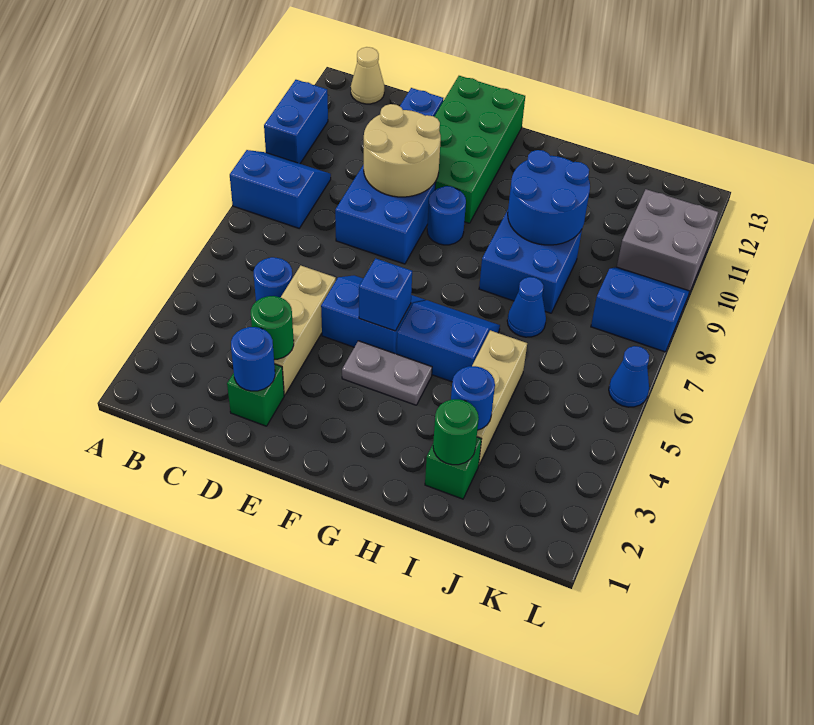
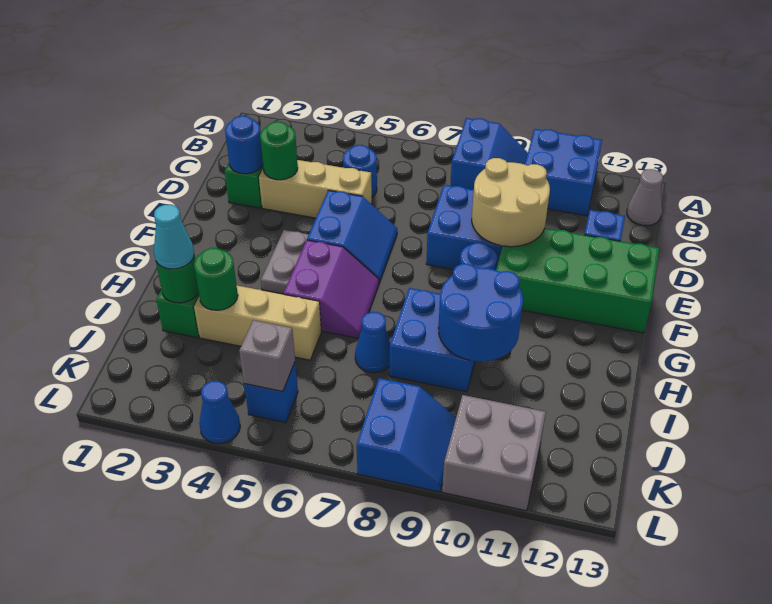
blue 1x2 brick [264,80,328,164] -> blue 2x2 brick [525,129,602,216]
tan 1x1 cone [351,47,384,104] -> grey 1x1 cone [627,169,663,226]
blue 1x1 brick [359,258,412,331] -> blue 1x1 brick moved to [244,363,298,423]
blue 2x2 slope [397,300,500,382] -> purple 2x2 slope [284,240,379,338]
none -> cyan 1x1 cone [154,205,194,269]
blue 1x1 round brick [451,366,495,430] -> green 1x1 round brick [194,248,238,310]
none -> grey 1x1 brick [239,320,295,392]
blue 1x1 cone [609,346,649,407] -> blue 1x1 cone moved to [199,381,240,444]

